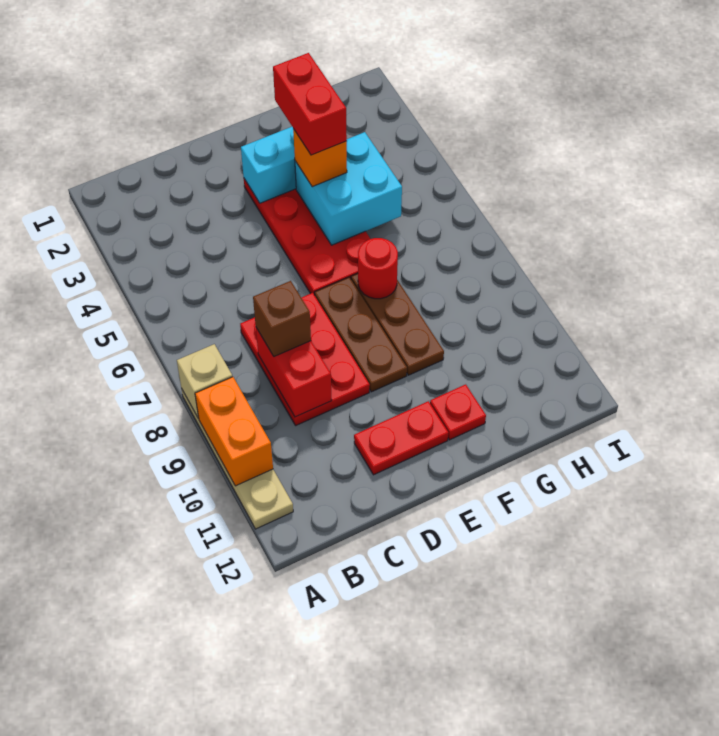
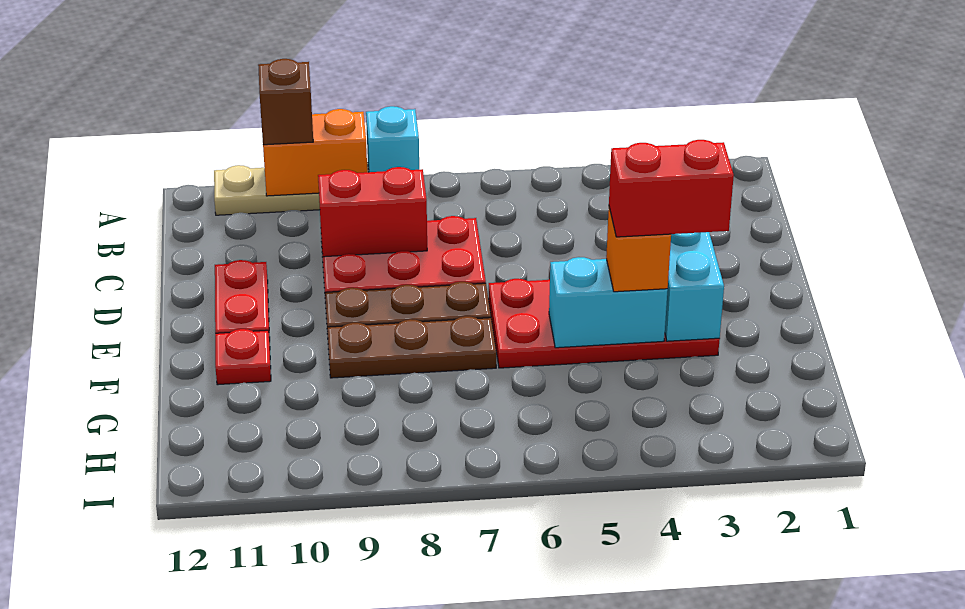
tan 1x1 brick [177,344,232,418] -> cyan 1x1 brick [366,106,419,172]
brown 1x1 brick [253,281,311,356] -> brown 1x1 brick moved to [258,59,313,145]
cyan 2x2 brick [295,132,402,245] -> cyan 1x2 brick [549,257,668,348]
red 1x1 round brick [358,238,398,299] -> none

